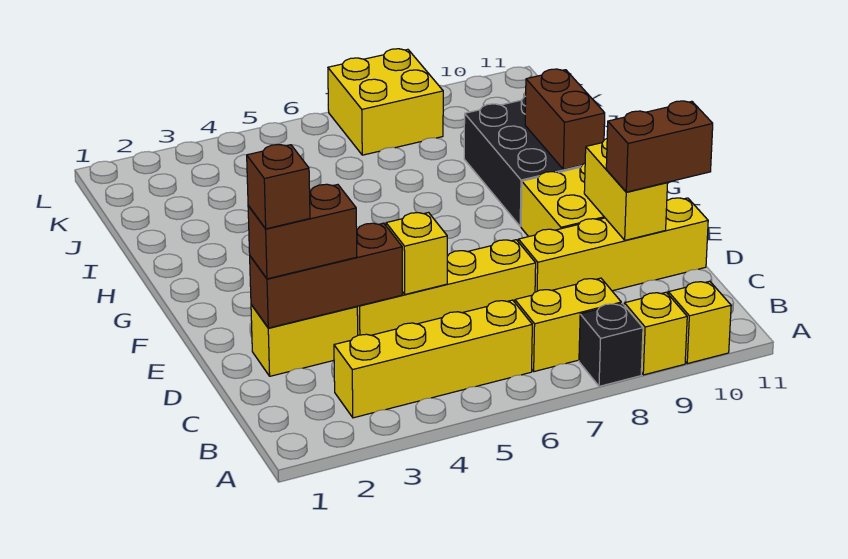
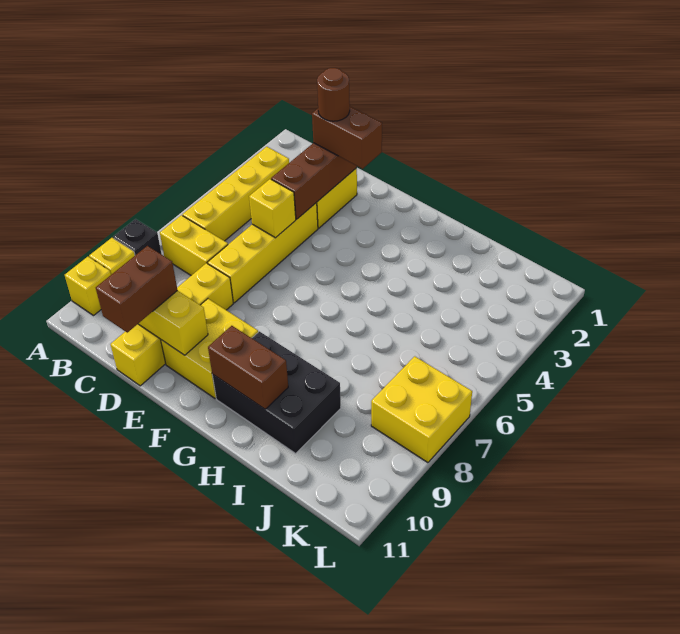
yellow 1x2 brick [515,278,621,372] -> yellow 1x2 brick turned to [160,215,228,276]
brown 1x2 brick [248,184,357,279] -> brown 1x2 brick turned to [312,107,382,169]
brown 1x1 brick [247,145,310,229] -> brown 1x1 round brick [317,68,350,121]

